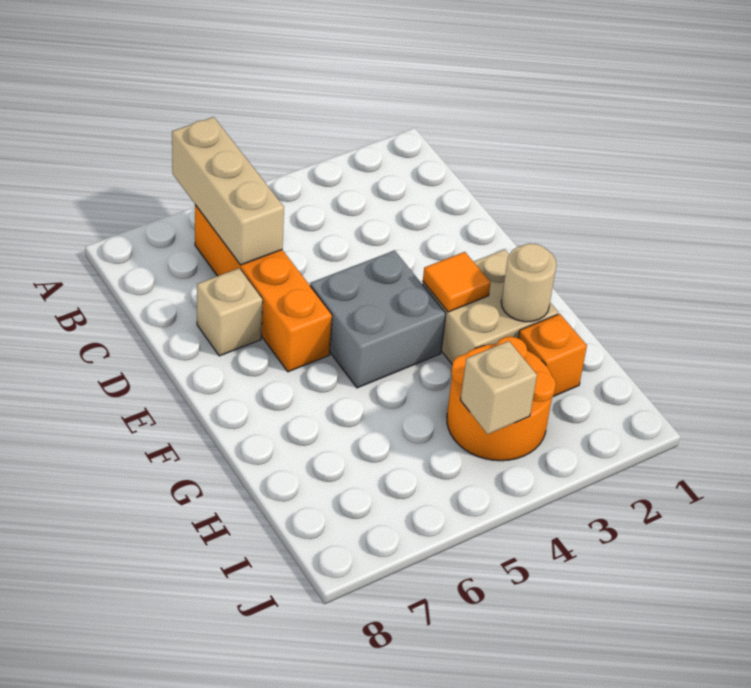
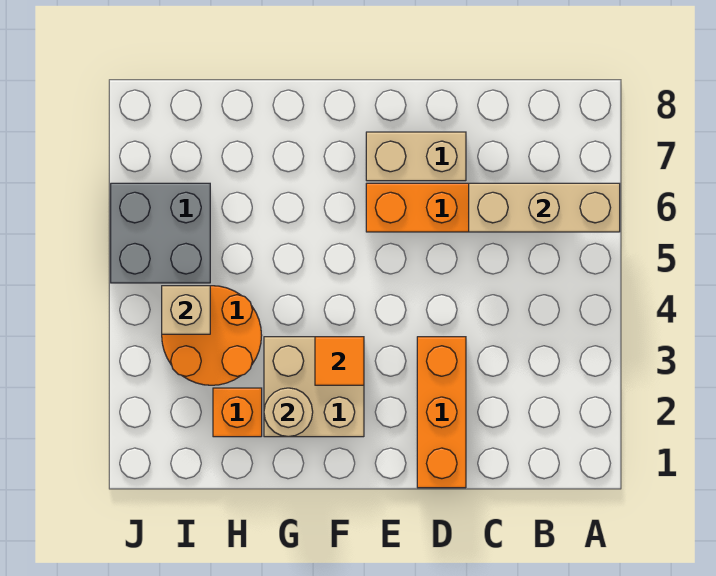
none -> orange 1x3 brick [417,337,466,488]
tan 1x1 brick [197,268,263,356] -> tan 1x2 brick [366,132,466,181]
grey 2x2 brick [310,251,446,388] -> grey 2x2 brick moved to [111,183,210,283]

